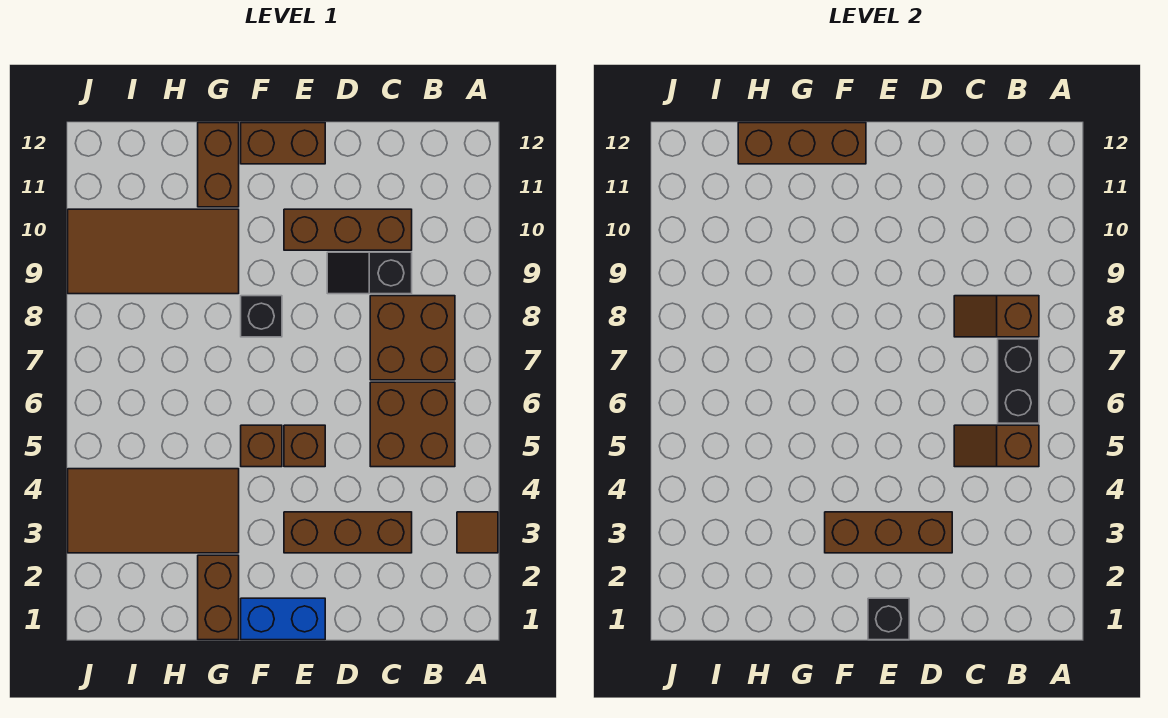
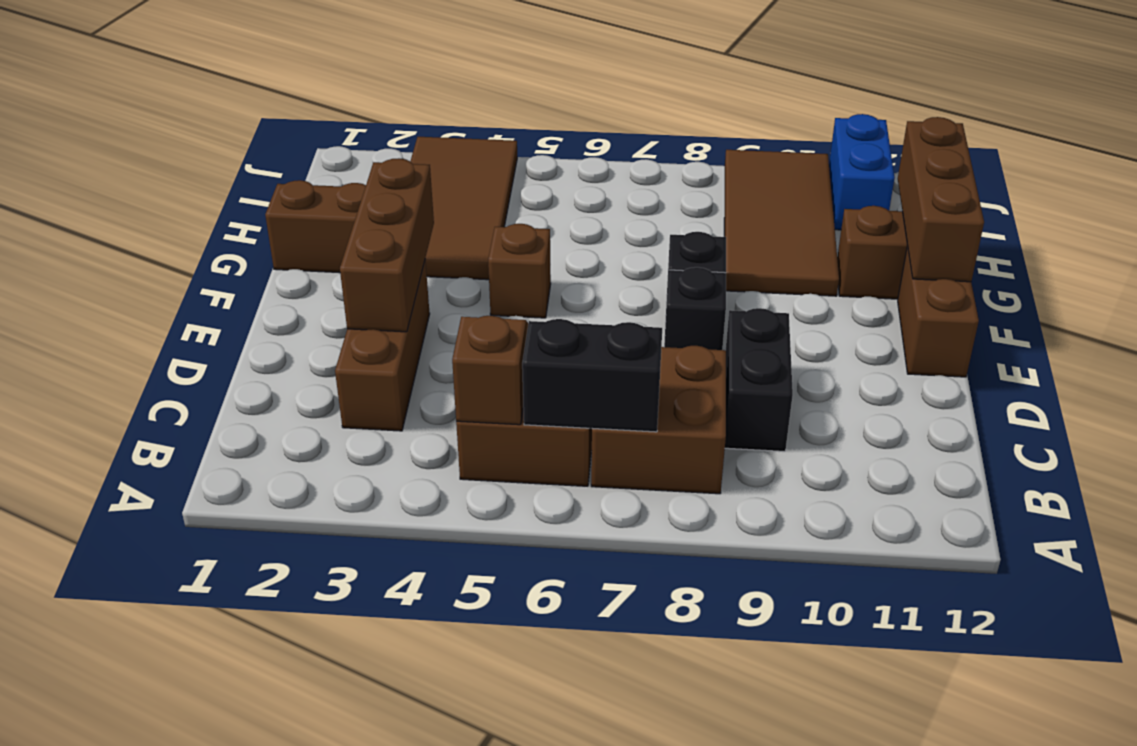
brown 1x1 tile [457,512,498,553] -> none
brown 1x2 slope [954,296,1039,337] -> none
black 1x2 slope [327,252,412,294] -> black 1x2 brick [725,308,793,451]
brown 1x3 brick [284,209,412,250] -> none
blue 1x2 brick [241,598,325,640] -> blue 1x2 brick moved to [829,114,895,230]
black 1x1 brick [868,598,909,640] -> black 1x1 brick moved to [664,267,726,350]
brown 1x1 brick [284,425,325,467] -> none

